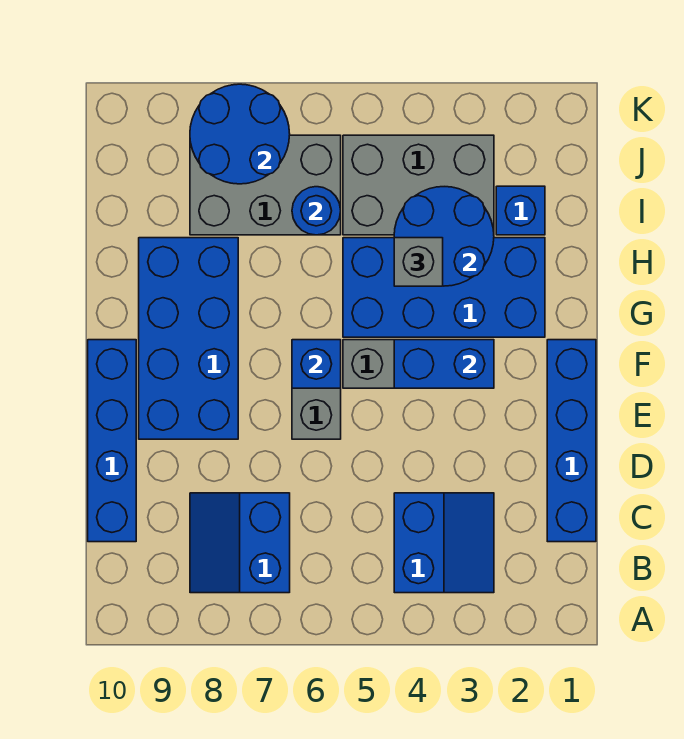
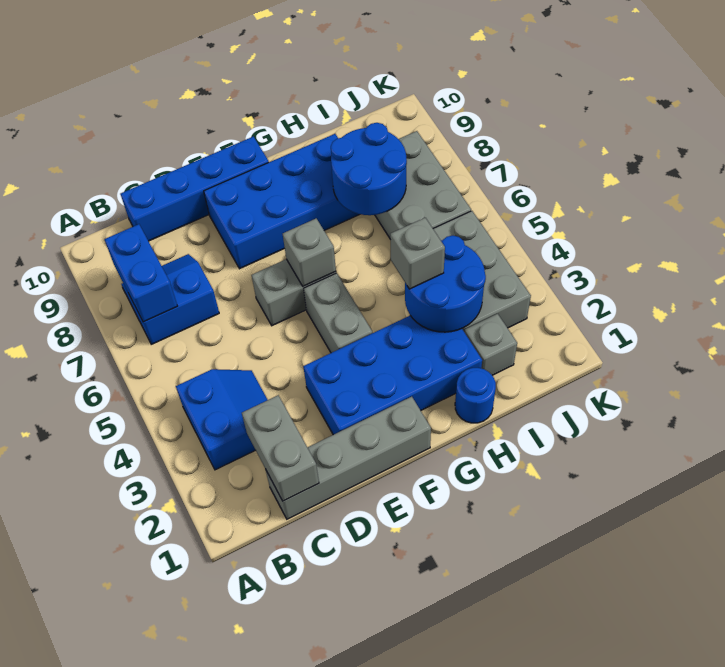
blue 2x2 slope [394,493,494,593] -> blue 2x2 slope turned to [176,369,268,470]
blue 1x4 brick [547,340,596,542] -> grey 1x4 brick [266,397,431,519]
none -> grey 1x2 brick [242,395,319,501]
blue 1x2 brick [394,340,494,388] -> blue 1x2 brick moved to [104,224,177,322]
blue 1x1 brick [292,340,341,388] -> grey 1x1 brick [283,218,336,286]
blue 2x4 brick [343,238,545,337] -> blue 2x4 brick turned to [303,316,482,435]
blue 1x1 brick [496,186,545,235] -> grey 1x1 brick [464,314,517,375]
blue 1x1 round brick [292,187,341,235] -> blue 1x1 round brick moved to [455,368,496,423]
blue 2x2 round brick [190,84,290,184] -> blue 2x2 round brick moved to [331,123,407,215]

